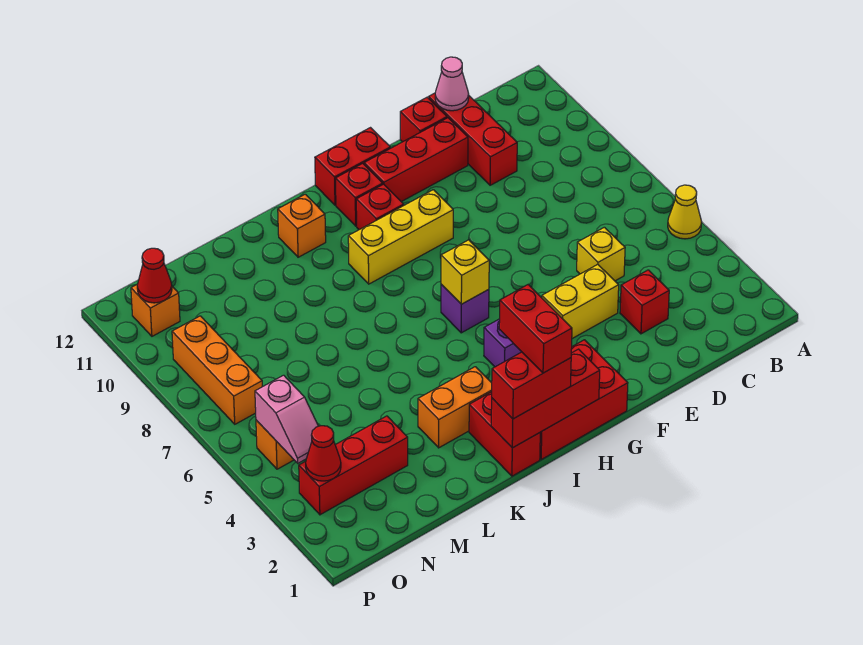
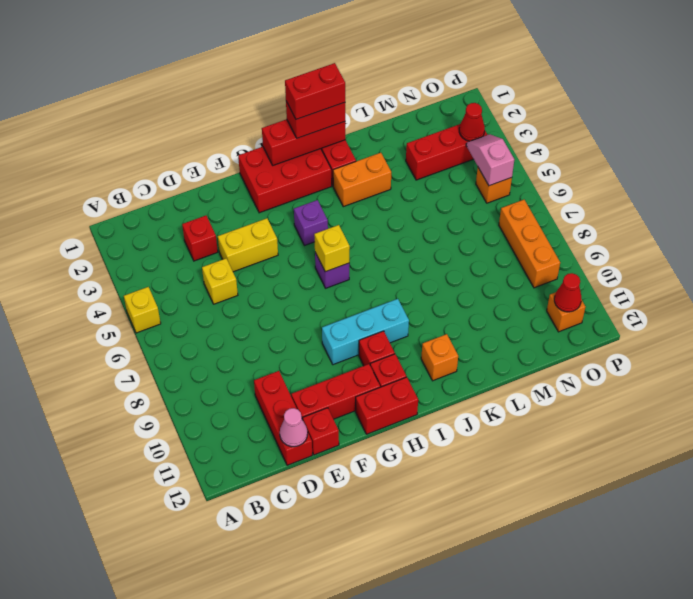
yellow 1x1 cone [668,185,702,239] -> yellow 1x1 brick [124,287,161,333]
yellow 1x3 brick [348,190,453,284] -> cyan 1x3 brick [322,299,409,365]
red 1x2 brick [499,285,572,373] -> red 1x2 brick turned to [285,63,345,119]

